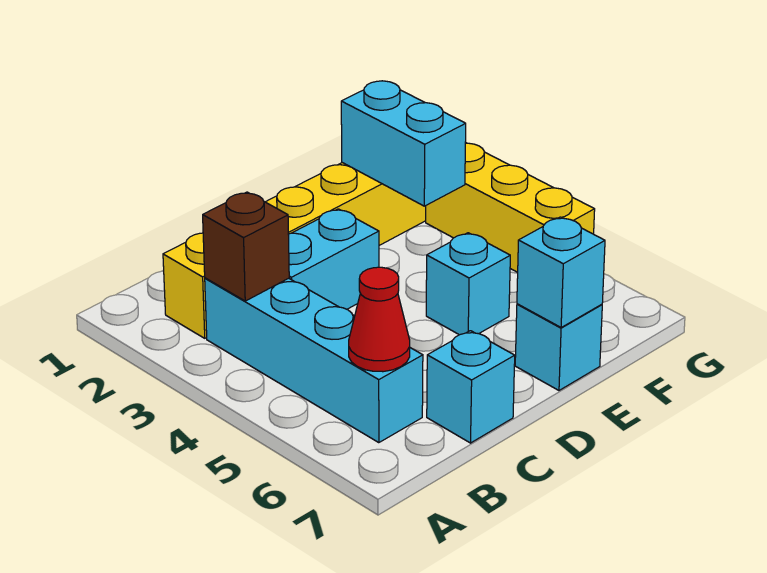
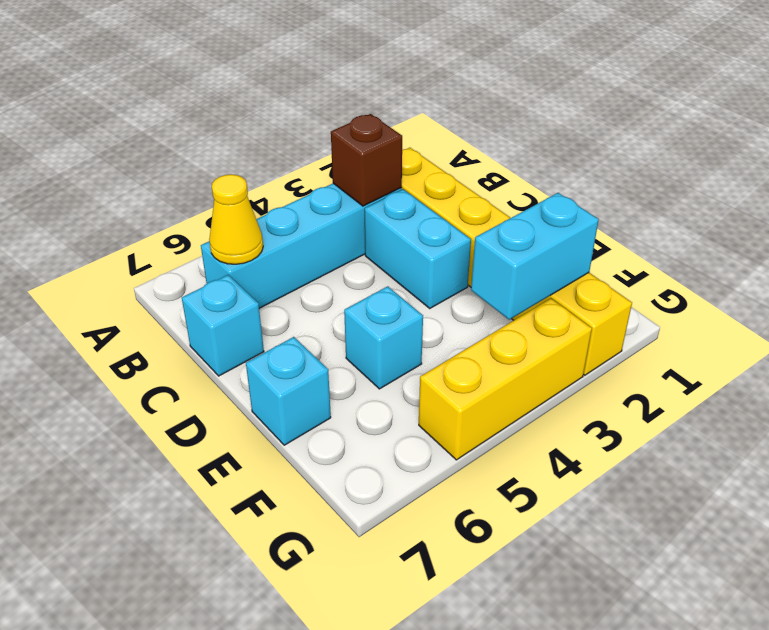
red 1x1 cone [349,267,410,372] -> yellow 1x1 cone [209,174,263,264]
cyan 1x1 brick [517,217,605,327] -> none

